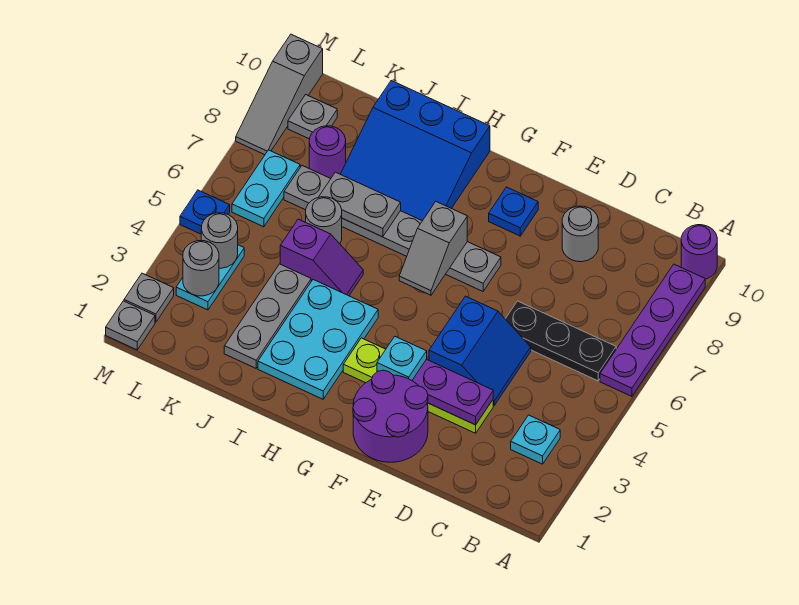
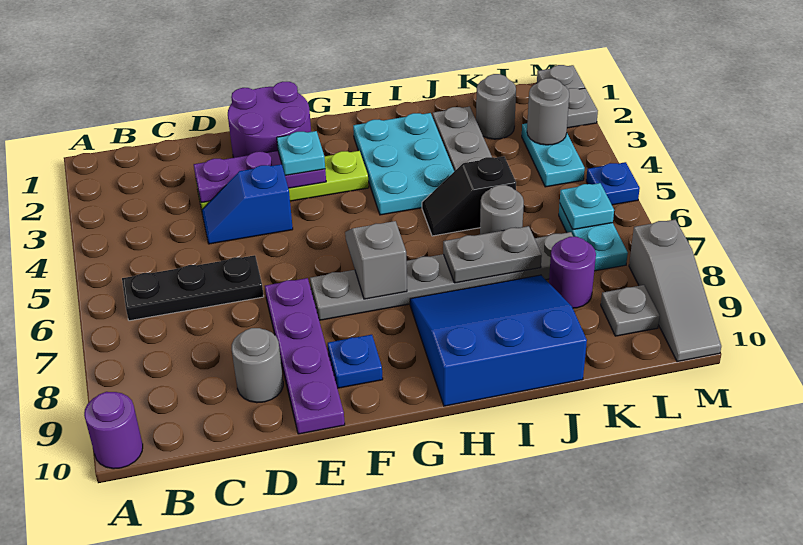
purple 1x4 plate [600,264,705,396] -> purple 1x4 plate moved to [265,278,345,434]
cyan 1x1 plate [511,415,560,464] -> cyan 1x1 plate moved to [560,183,614,230]
blue 2x2 slope [429,296,531,405] -> blue 1x2 slope [202,164,293,244]
purple 1x2 slope [280,219,363,296] -> black 1x2 slope [422,156,516,236]
grey 1x1 round brick [201,213,238,268] -> grey 1x1 round brick moved to [476,74,516,139]
grey 1x3 slope [236,34,323,155] -> grey 1x3 slope turned to [629,220,721,362]

